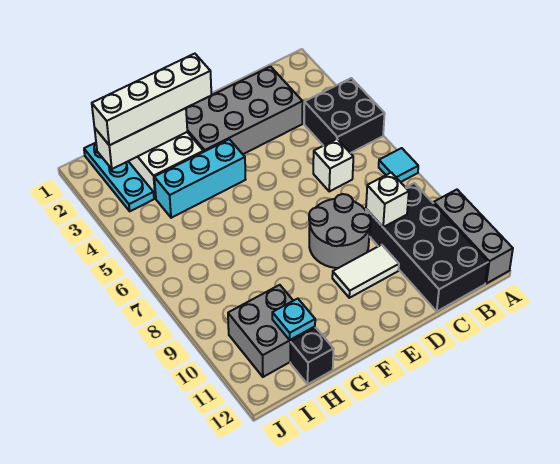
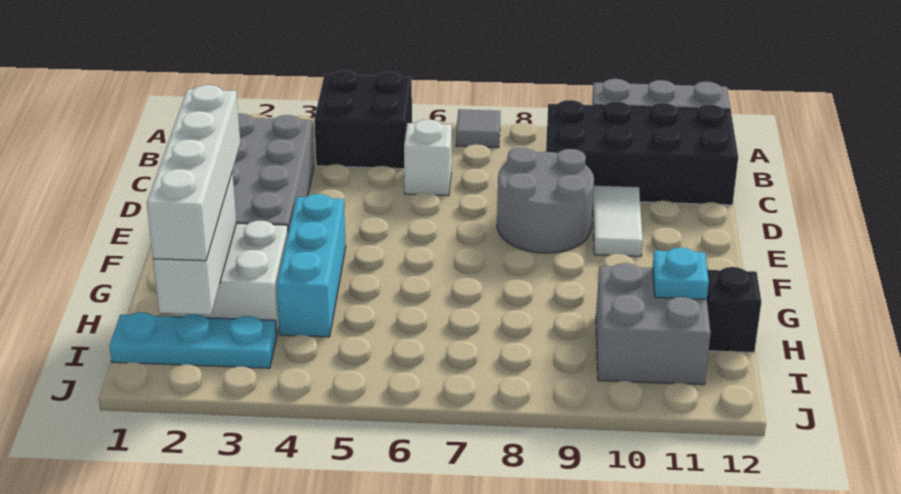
cyan 1x1 tile [379,148,418,182] -> grey 1x1 tile [456,109,500,148]
white 1x1 brick [366,172,409,227] -> none

